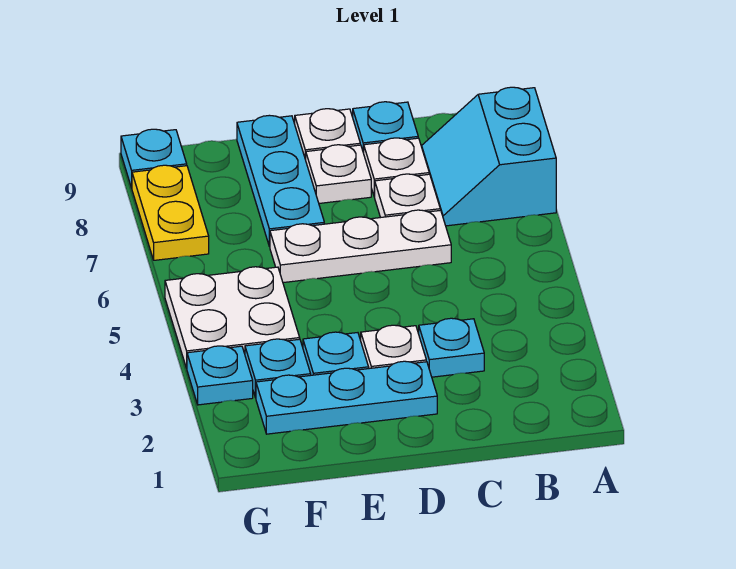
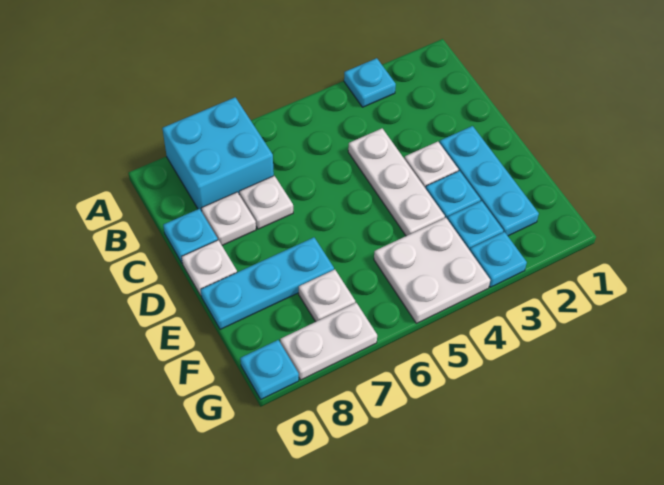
cyan 2x2 slope [422,87,556,226] -> cyan 2x2 brick [162,97,274,212]
cyan 1x1 plate [419,318,484,377] -> cyan 1x1 plate moved to [344,58,396,107]
white 1x3 plate [270,210,451,283] -> white 1x3 plate moved to [348,128,445,236]
white 1x1 plate [306,145,371,203] -> white 1x1 plate moved to [299,270,355,322]
yellow 1x2 plate [132,165,209,260] -> white 1x2 plate [280,303,377,380]

